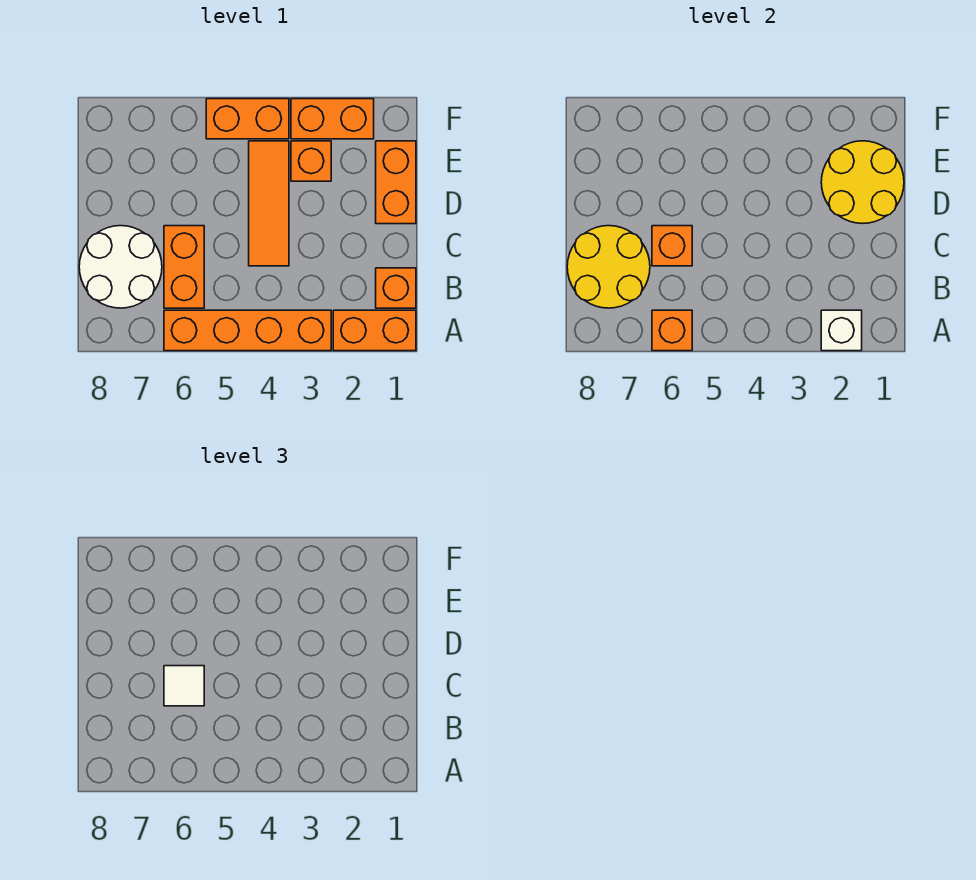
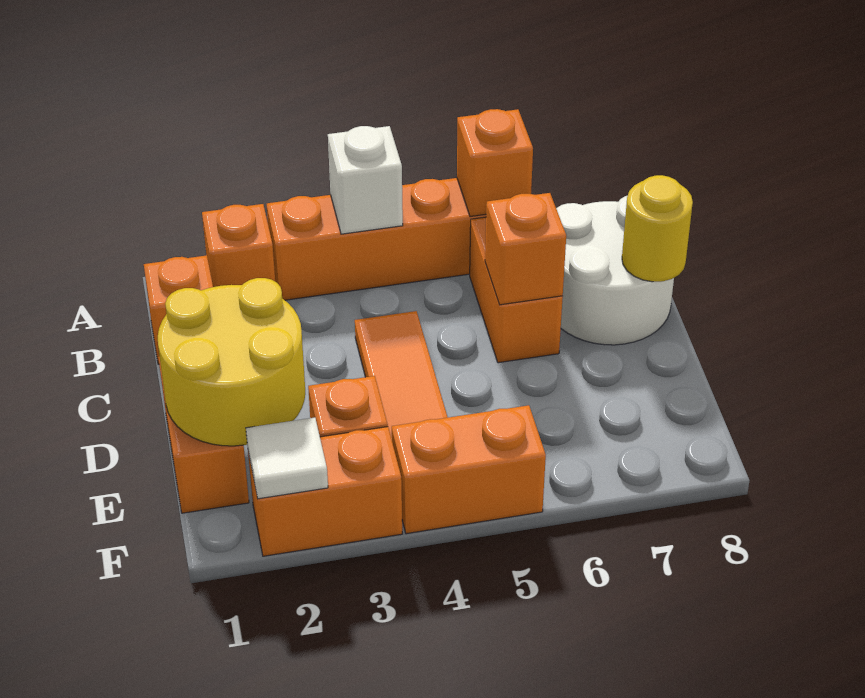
orange 1x2 brick [333,310,416,351] -> orange 1x1 brick [202,204,275,287]
white 1x1 brick [821,310,862,351] -> white 1x1 brick moved to [328,126,403,234]
yellow 2x2 round brick [567,226,650,308] -> yellow 1x1 round brick [622,175,693,282]
white 1x1 tile [164,666,204,706] -> white 1x1 tile moved to [246,418,328,499]

